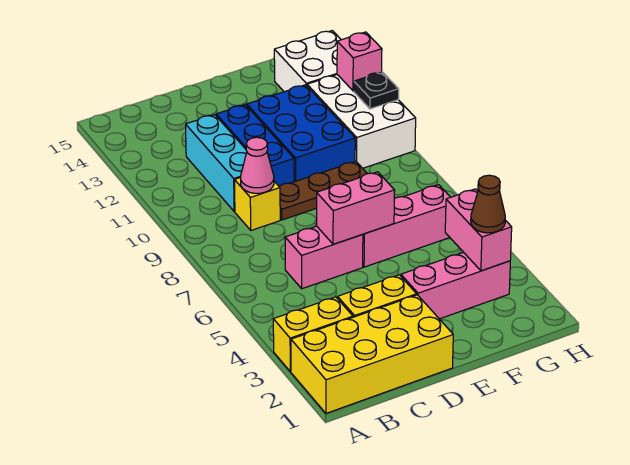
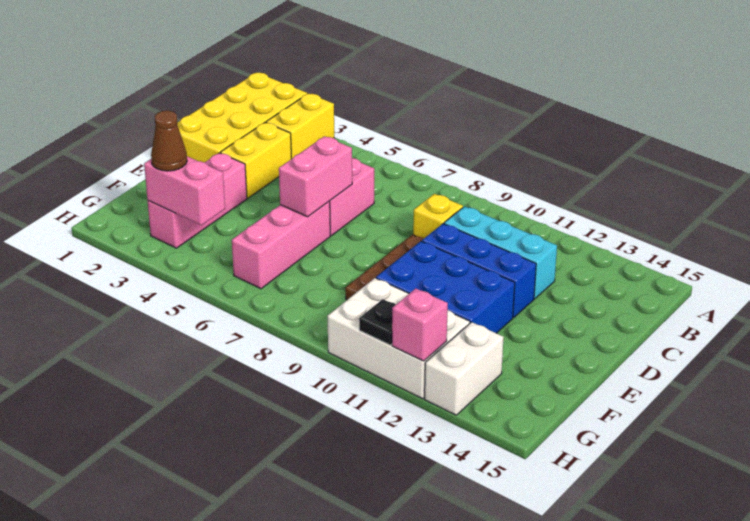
pink 1x1 cone [241,137,274,193] -> none
white 2x2 brick [274,31,341,92] -> white 1x2 brick [425,322,504,415]

